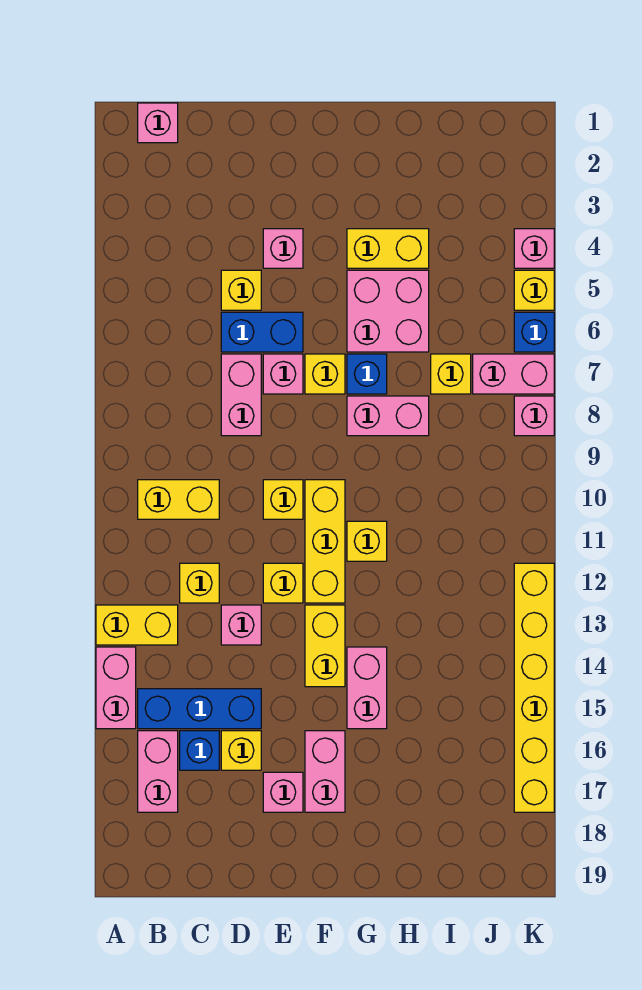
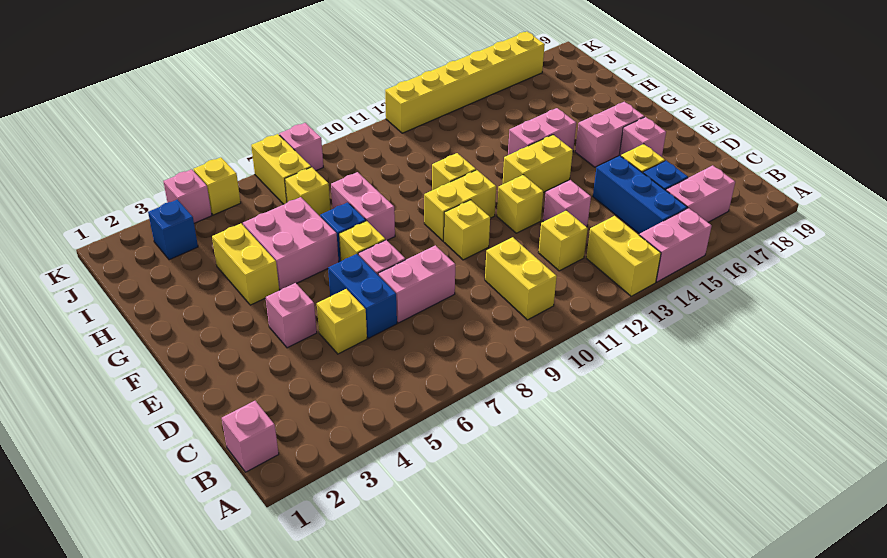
yellow 1x3 brick [305,480,345,603] -> yellow 1x2 brick [424,170,496,241]
pink 1x2 brick [473,354,554,394] -> yellow 1x2 brick [251,134,311,204]
blue 1x1 brick [514,312,554,352] -> blue 1x1 brick moved to [148,200,198,260]

